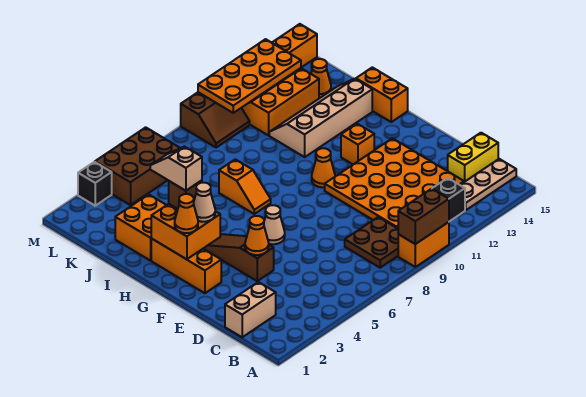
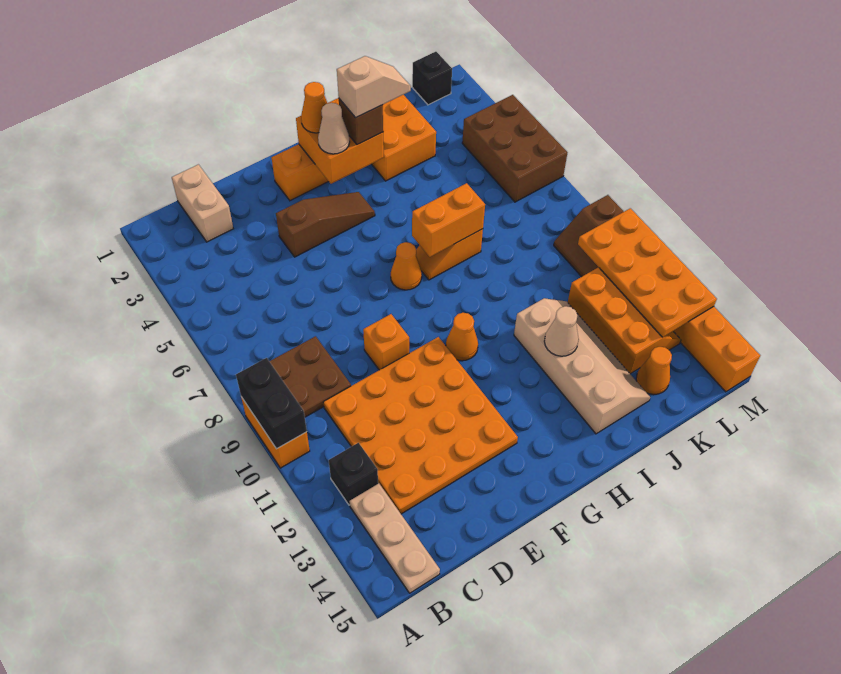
brown 1x2 brick [398,189,449,244] -> black 1x2 brick [236,358,307,449]
yellow 1x2 brick [448,133,498,182] -> none
orange 1x1 cone [245,216,269,255] -> orange 1x1 cone moved to [391,242,422,290]
tan 1x1 cone [264,205,285,244] -> tan 1x1 cone moved to [544,306,579,356]
orange 1x1 brick [341,124,374,164] -> orange 1x1 brick moved to [363,314,409,370]
orange 1x2 brick [356,67,408,122] -> orange 1x2 brick moved to [412,183,485,257]
black 1x1 brick [78,162,112,206] -> black 1x1 brick moved to [412,52,452,105]

